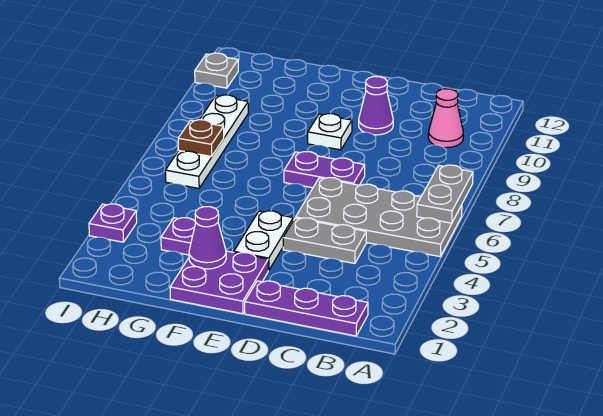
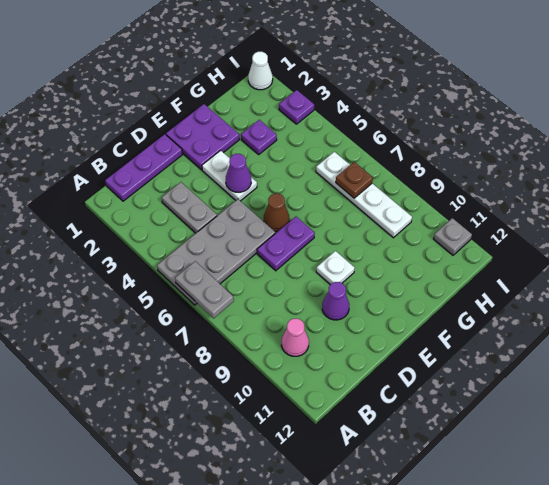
grey 1x2 plate [283,218,366,263] -> grey 1x2 plate turned to [162,182,217,233]
none -> brown 1x1 cone [264,194,289,232]
purple 1x1 cone [189,207,226,269] -> purple 1x1 cone moved to [226,154,251,192]
none -> white 1x1 cone [248,52,273,90]

